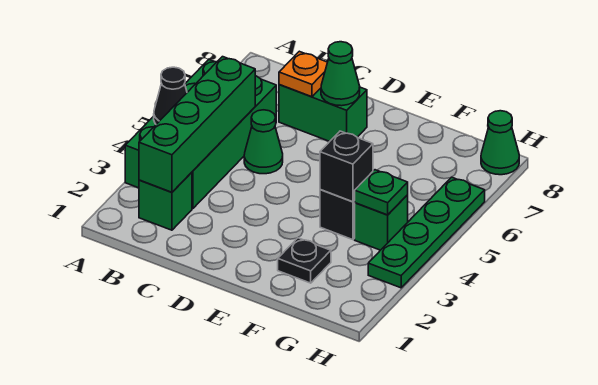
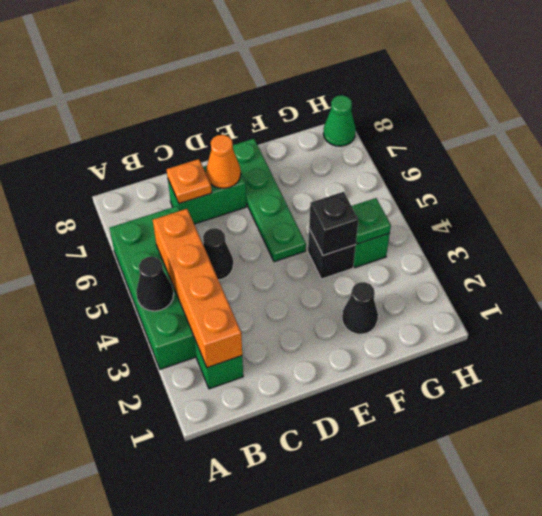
green 1x4 brick [139,57,255,192] -> orange 1x4 brick [153,209,242,368]
green 1x1 cone [244,110,283,174] -> black 1x1 cone [203,228,233,280]
green 1x1 cone [321,42,360,106] -> orange 1x1 cone [206,135,241,188]
black 1x1 plate [278,238,331,283] -> black 1x1 cone [342,282,378,334]
green 1x4 plate [368,177,485,288] -> green 1x4 plate moved to [233,139,306,262]

